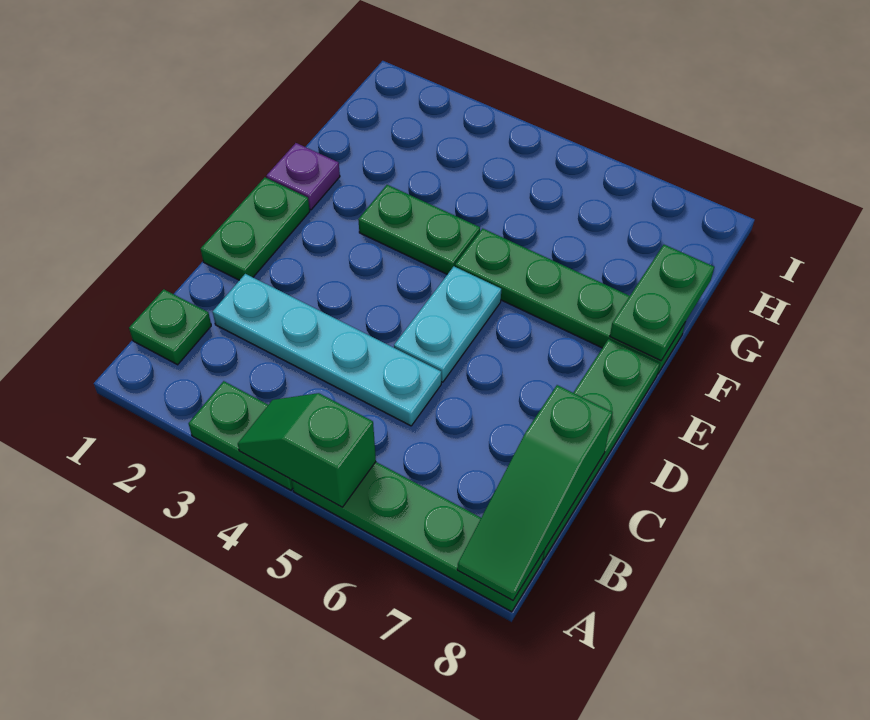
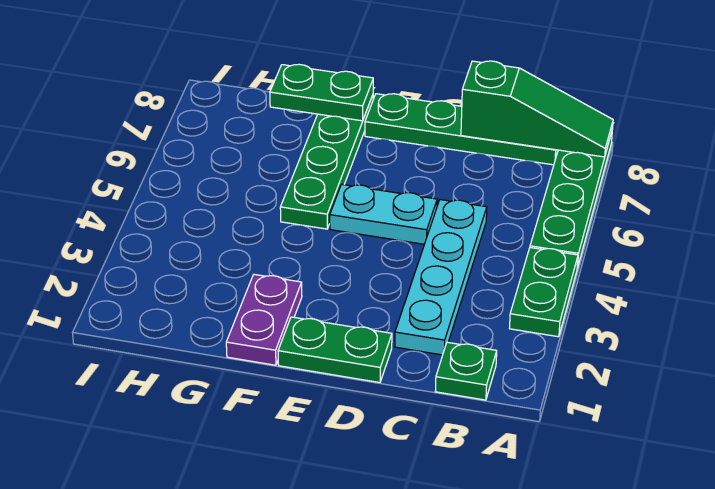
green 1x2 slope [238,393,376,507] -> none
purple 1x1 plate [266,143,340,210] -> purple 1x2 plate [226,274,302,365]
green 1x2 plate [358,185,480,274] -> none

